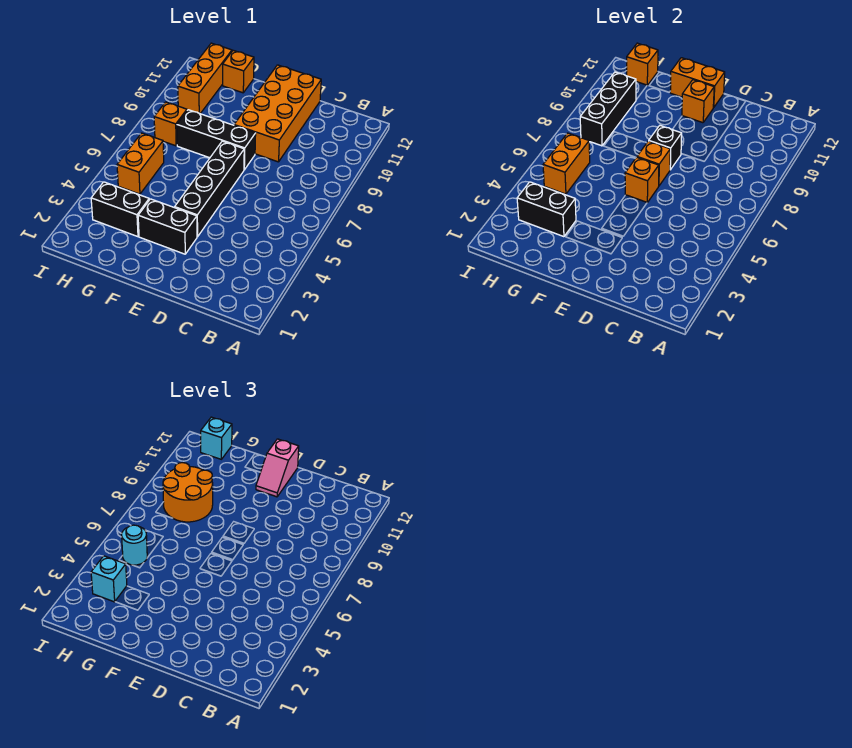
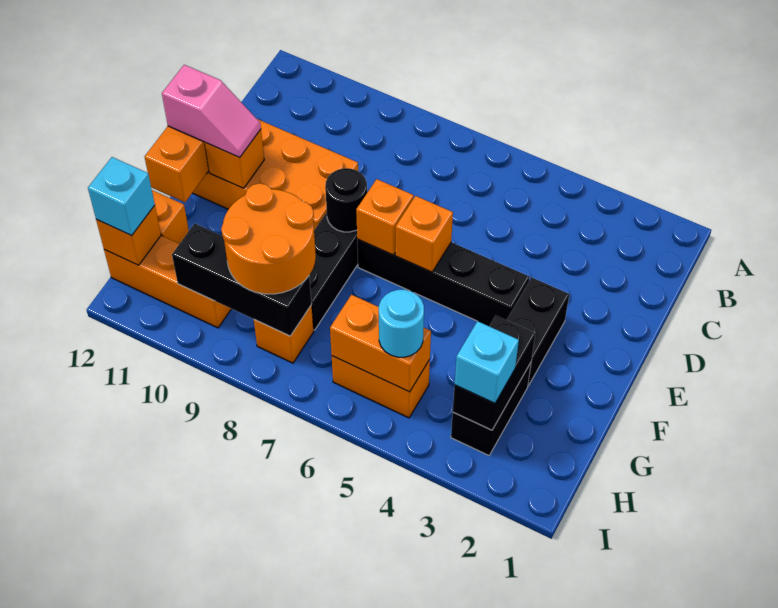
black 1x1 brick [649,126,682,170] -> black 1x1 round brick [325,168,367,232]

